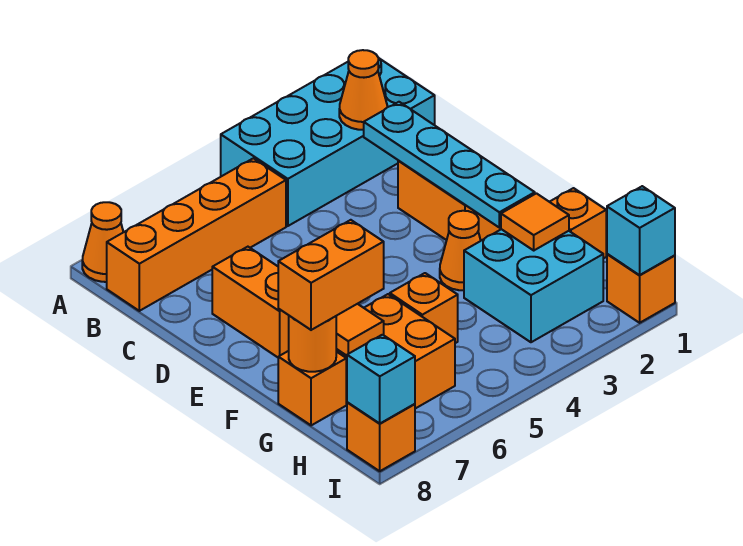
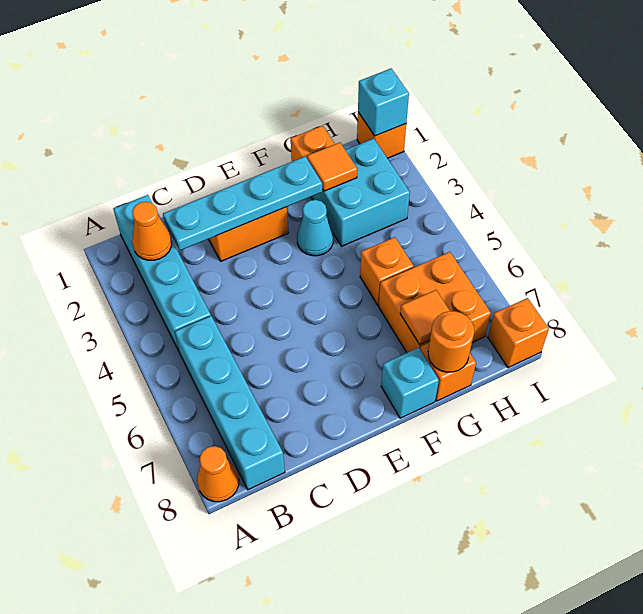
cyan 2x4 brick [221,58,435,226] -> cyan 1x4 brick [113,195,211,353]
orange 1x4 brick [107,158,286,311] -> cyan 1x4 brick [175,316,285,490]
orange 1x2 brick [212,247,289,357] -> none
orange 1x1 cone [440,211,481,290] -> cyan 1x1 cone [297,200,333,256]
orange 1x2 brick [278,220,384,330] -> none
cyan 1x1 brick [347,335,415,424] -> cyan 1x1 brick moved to [381,348,439,418]

